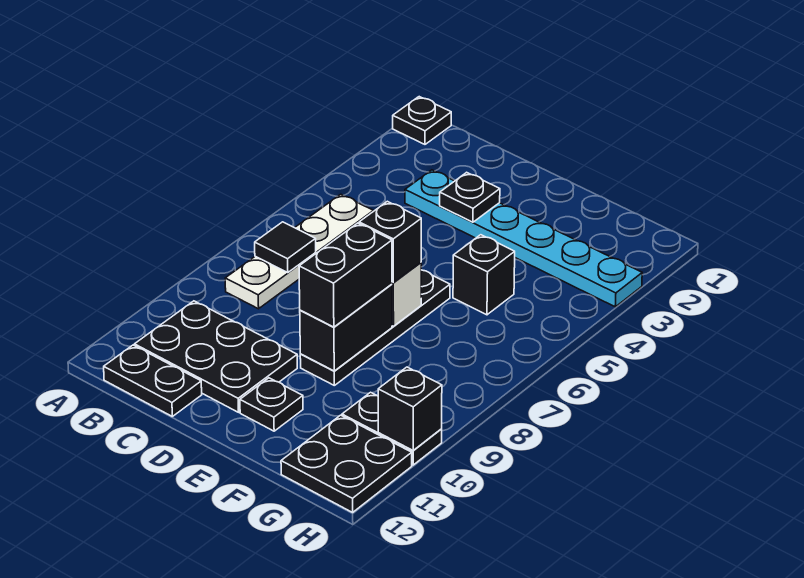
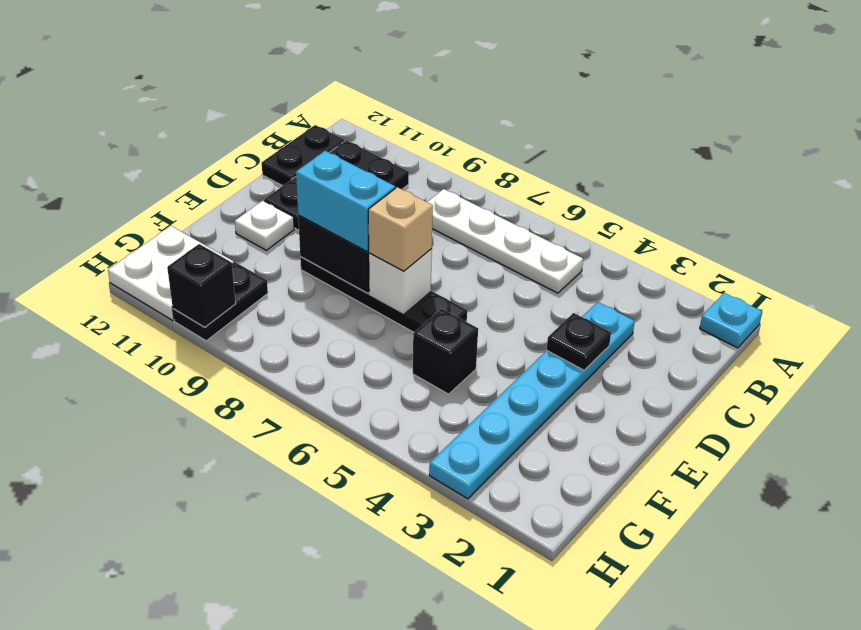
black 1x1 plate [393,97,451,144] -> cyan 1x1 plate [700,293,762,348]
black 1x1 tile [255,222,316,273] -> none
black 1x1 brick [359,201,421,283] -> tan 1x1 brick [368,187,433,271]
black 1x2 brick [299,223,392,327] -> cyan 1x2 brick [296,151,395,251]
black 1x1 plate [240,378,303,431] -> white 1x1 plate [235,201,294,250]
black 2x2 plate [281,415,412,512] -> white 2x2 plate [108,226,234,320]

